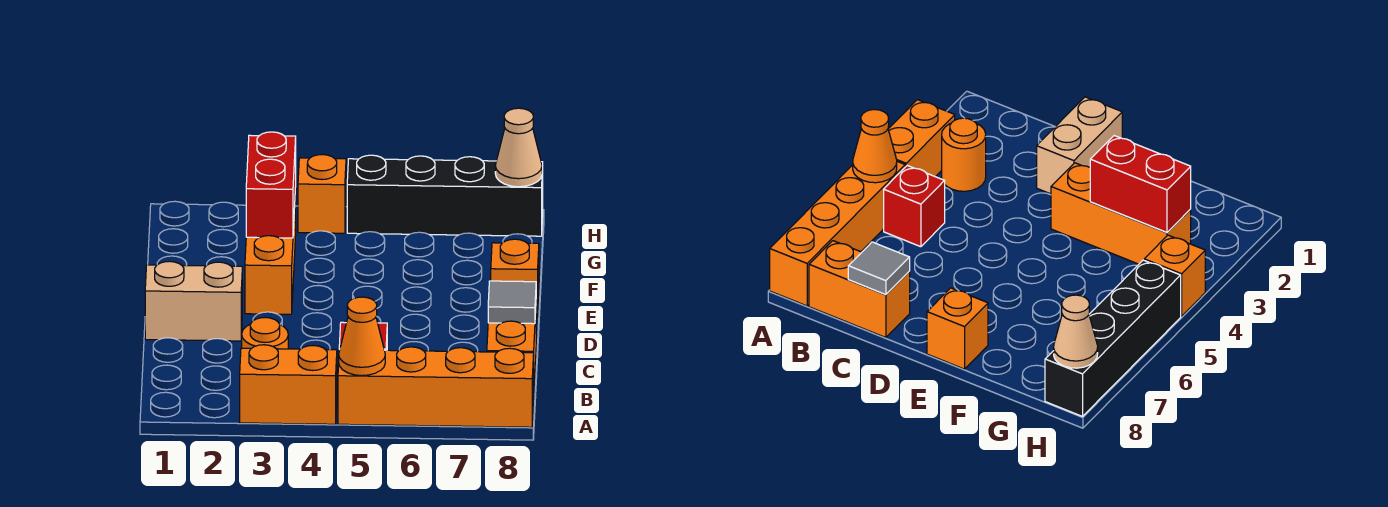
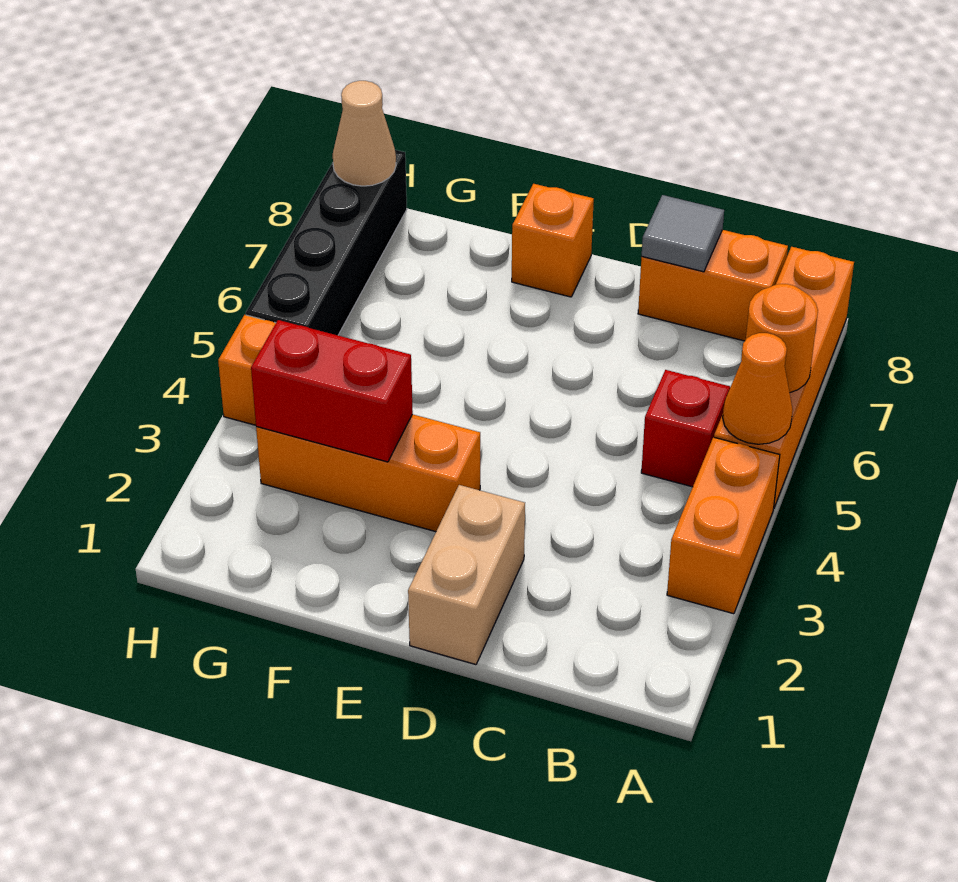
orange 1x1 round brick [241,317,288,349] -> orange 1x1 round brick moved to [746,284,818,393]

